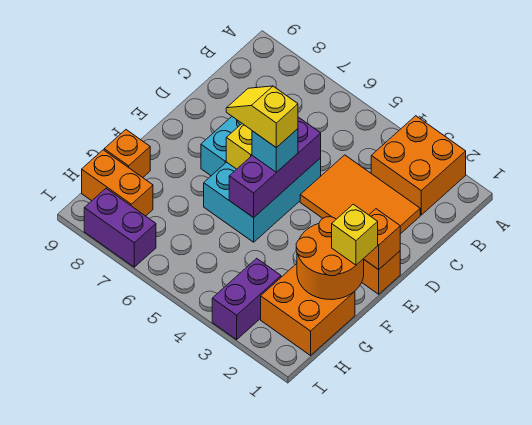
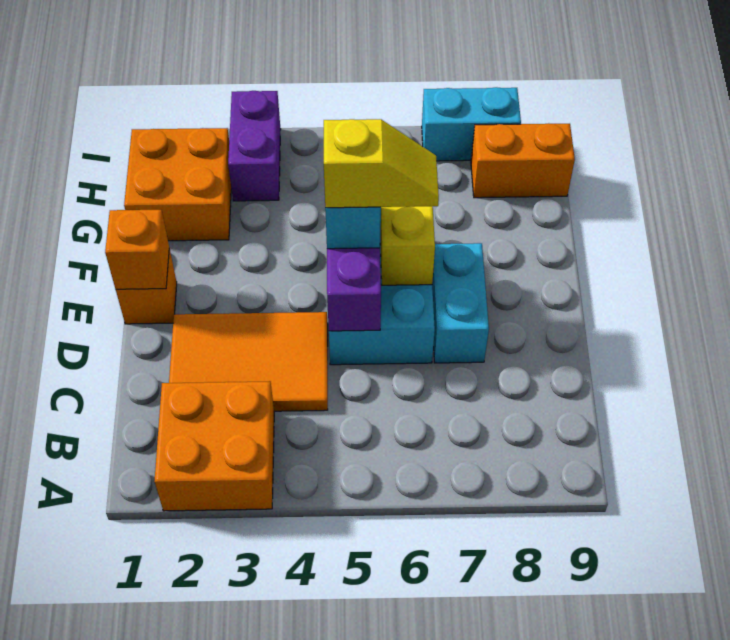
orange 2x2 round brick [296,217,364,300] -> none
yellow 1x1 brick [332,204,378,265] -> none
orange 1x1 brick [104,130,150,178] -> none
purple 1x2 brick [84,189,156,267] -> cyan 1x2 brick [422,87,521,161]

